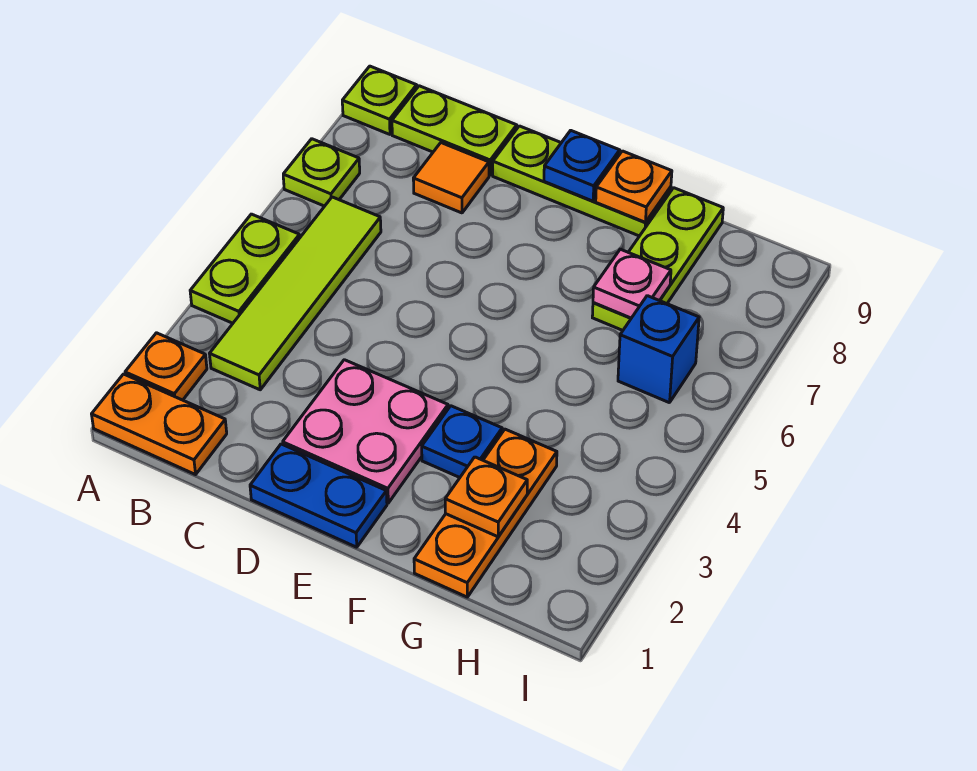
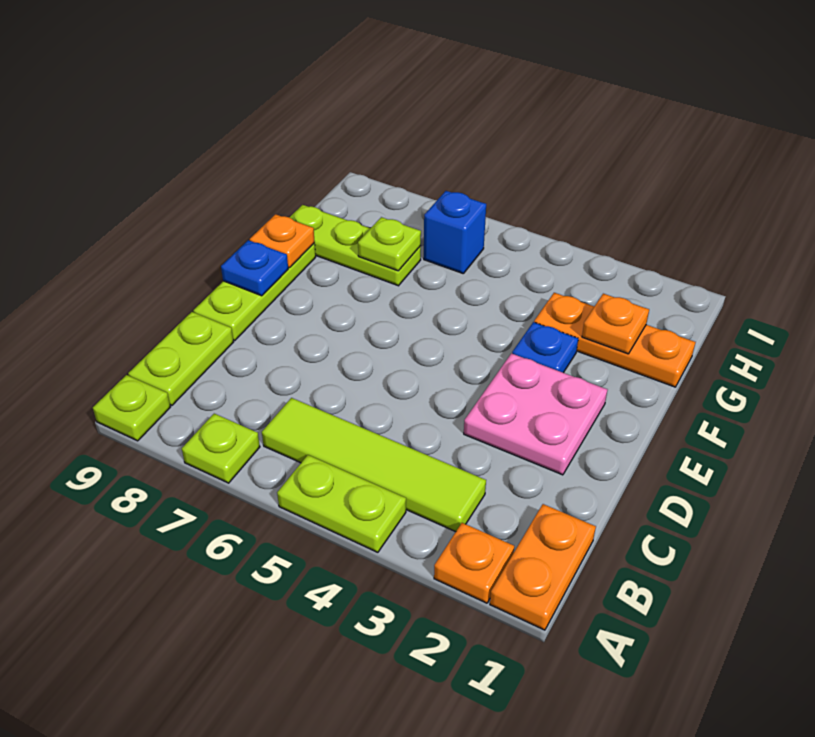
orange 1x1 tile [413,143,489,213] -> none
blue 1x2 plate [250,444,387,547] -> none
pink 1x1 plate [593,249,671,318] -> lime 1x1 plate [358,217,421,271]

